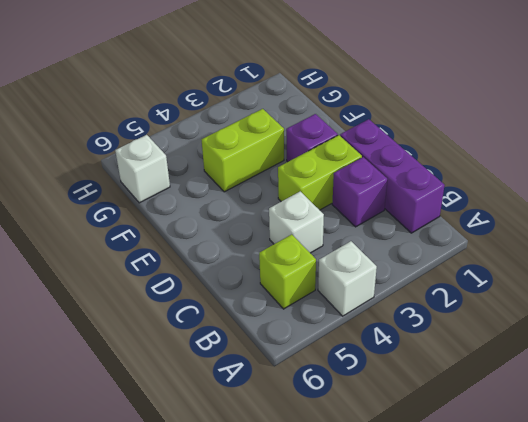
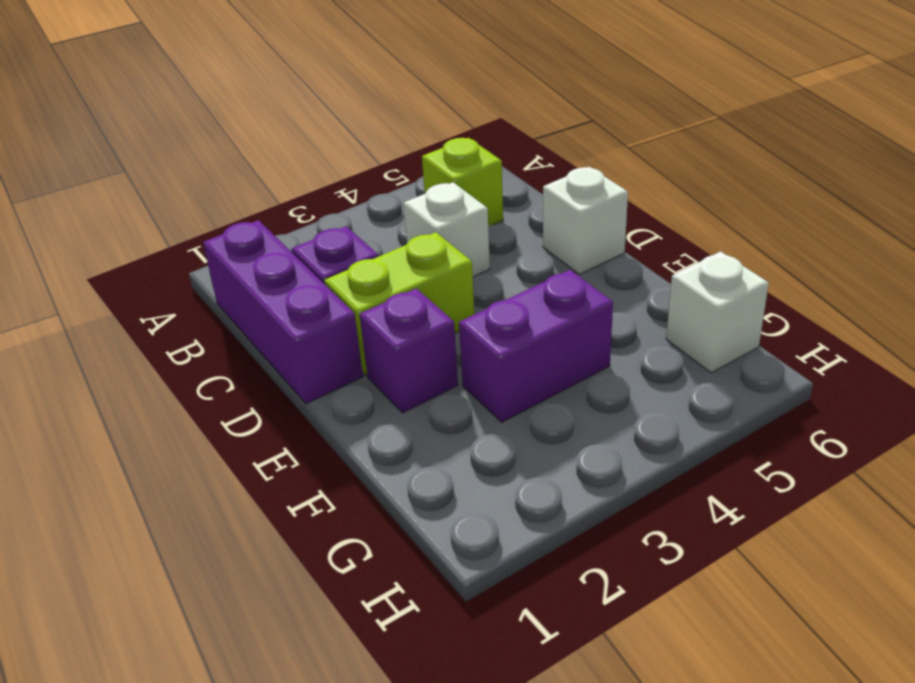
white 1x1 brick [318,241,377,316] -> white 1x1 brick moved to [543,167,628,274]
lime 1x2 brick [202,109,284,192] -> purple 1x2 brick [459,270,613,422]

